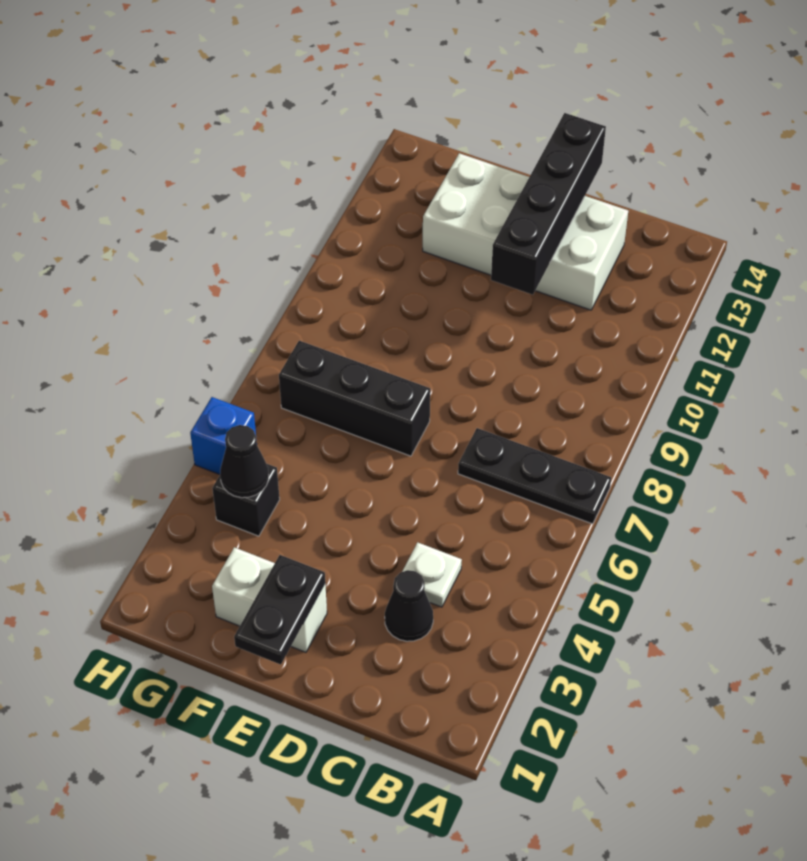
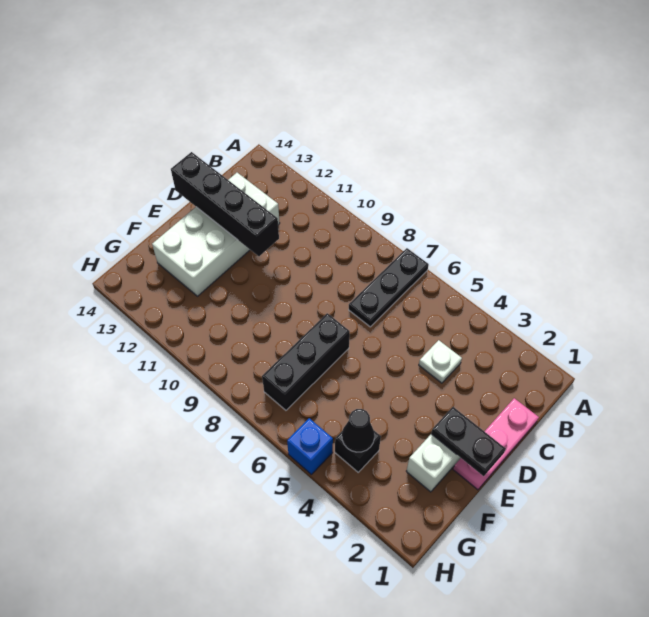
none -> pink 1x3 plate [453,398,539,490]
black 1x1 cone [385,570,433,641] -> none

